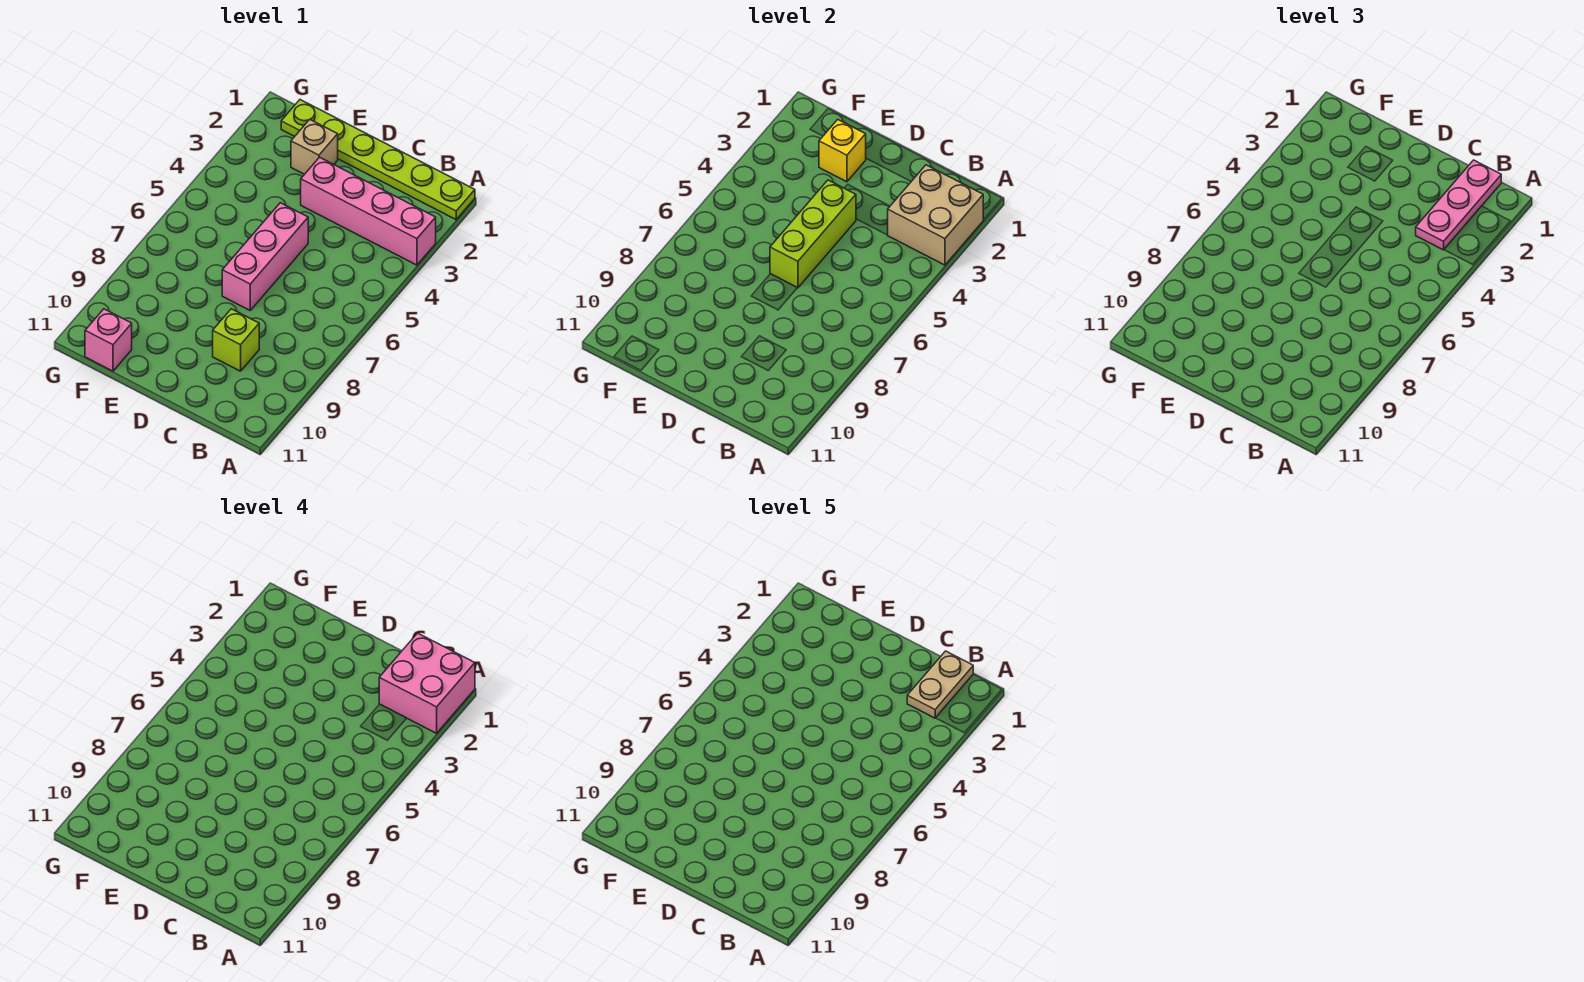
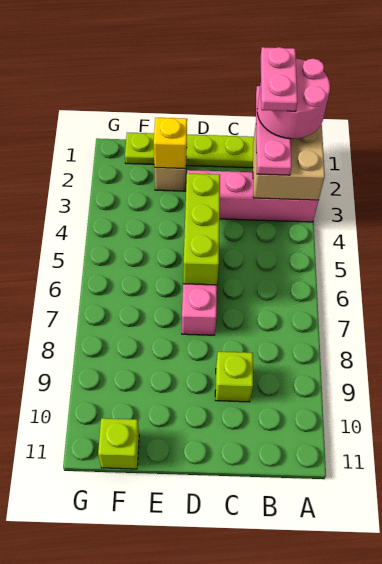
pink 2x2 brick [379,633,475,733] -> pink 2x2 round brick [257,59,330,139]
tan 1x2 plate [907,651,973,718] -> pink 1x2 plate [261,47,298,111]
pink 1x1 brick [85,309,132,371] -> lime 1x1 brick [98,418,139,469]

